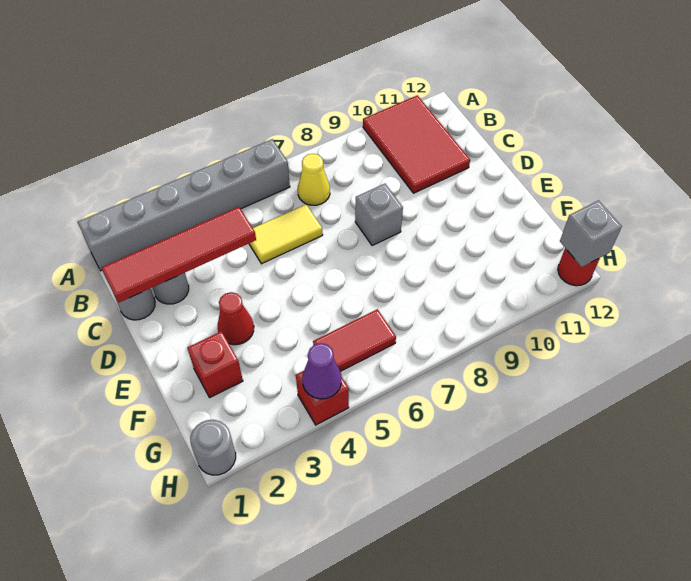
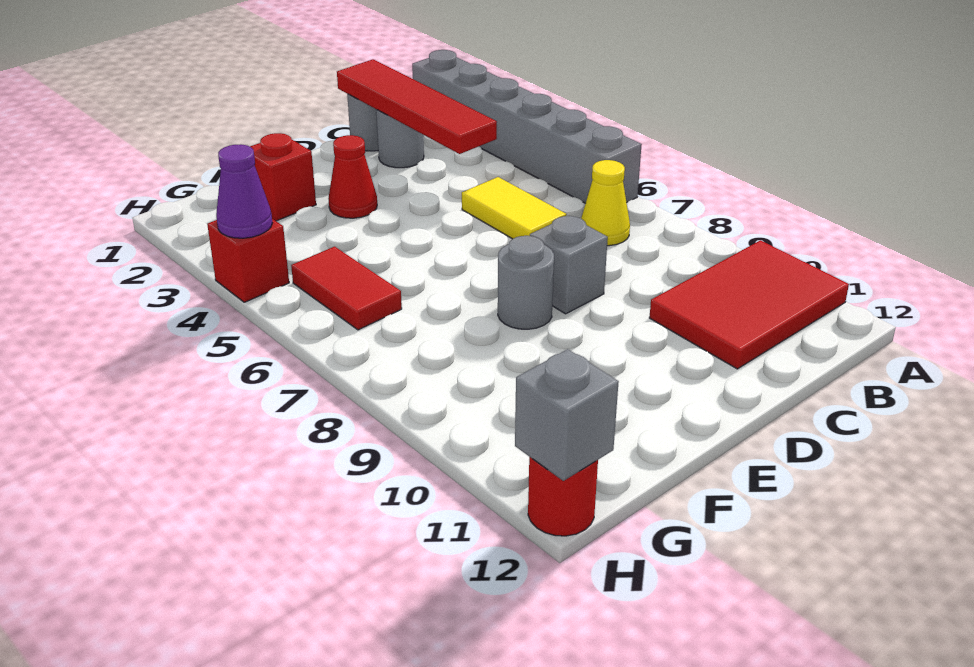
grey 1x1 round brick [190,420,236,475] -> grey 1x1 round brick moved to [498,236,554,329]

